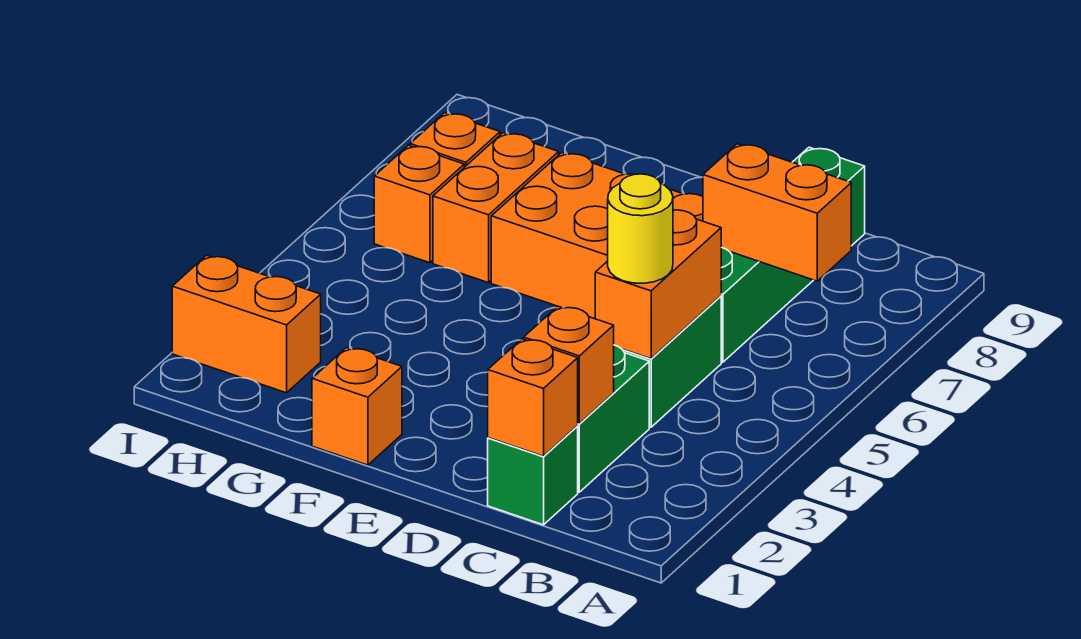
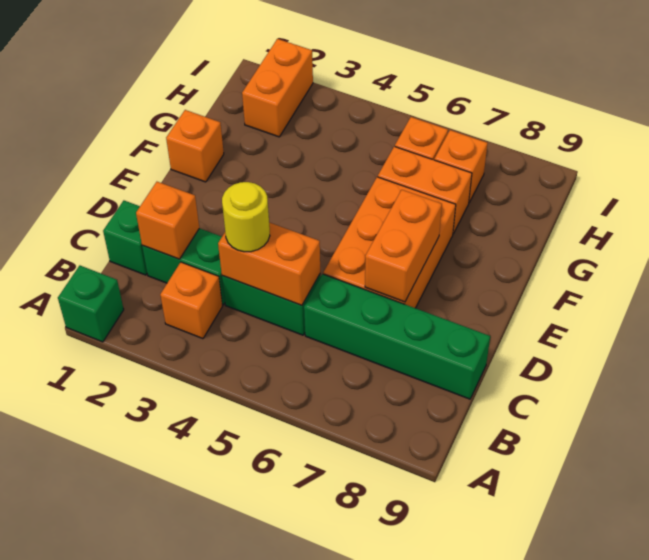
none -> green 1x1 brick [58,266,124,342]
orange 1x2 brick [703,144,851,281] -> orange 1x2 brick moved to [365,190,442,302]
orange 1x1 brick [488,339,578,456] -> orange 1x1 brick moved to [160,262,222,339]

